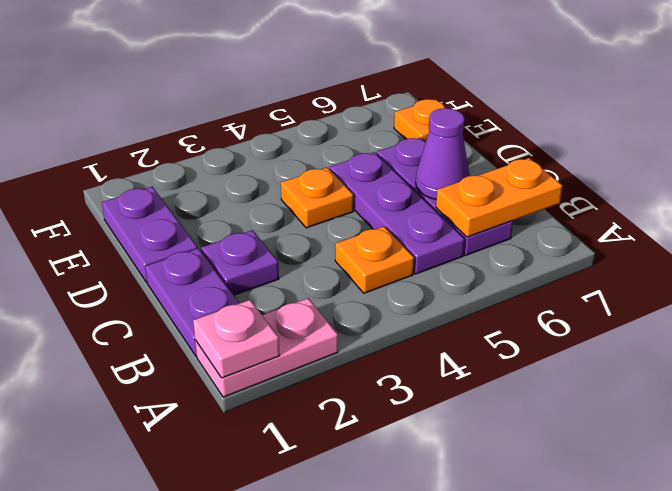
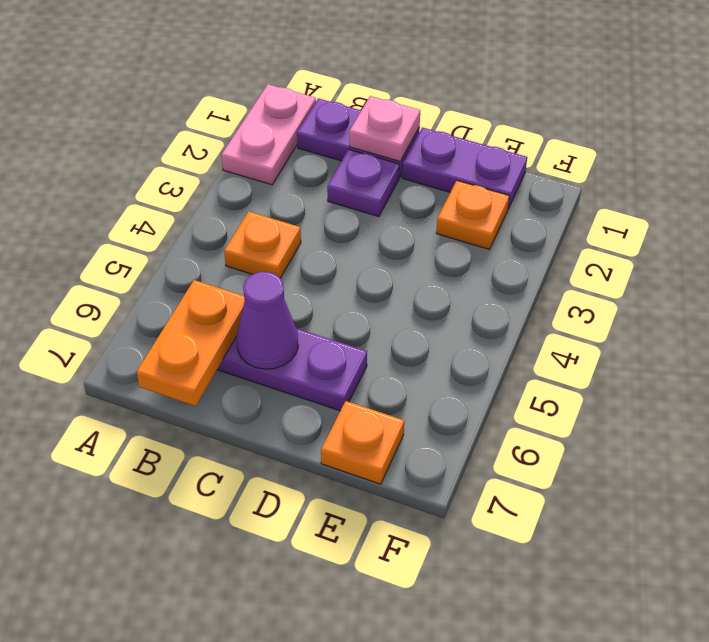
pink 1x1 plate [193,300,280,378] -> pink 1x1 plate moved to [349,96,420,161]
purple 1x3 plate [330,152,464,274] -> none
orange 1x1 plate [281,168,353,228] -> orange 1x1 plate moved to [436,181,509,249]

